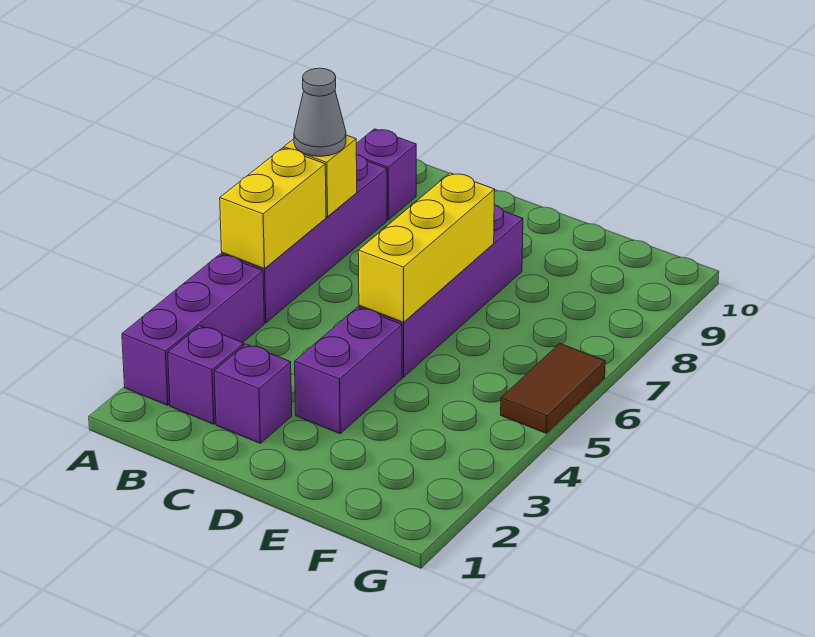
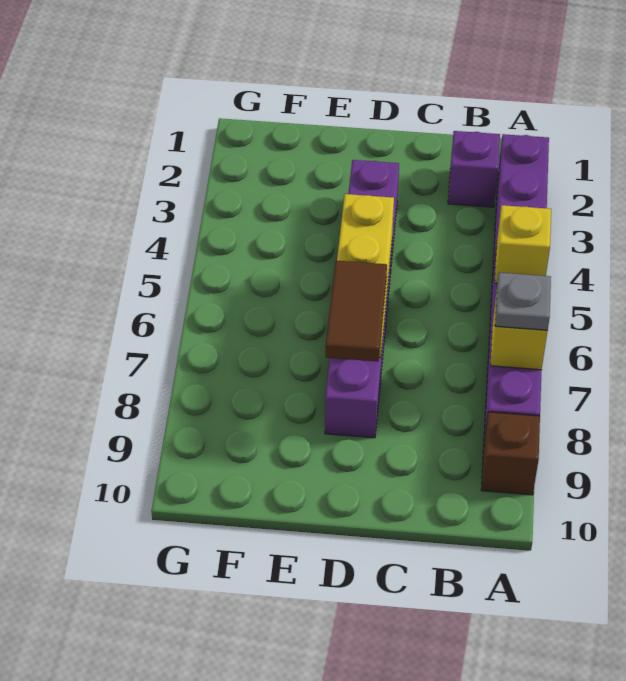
yellow 1x2 brick [220,148,326,269] -> yellow 1x1 brick [495,205,551,283]
grey 1x1 cone [294,68,346,156] -> grey 1x1 plate [495,273,551,330]
purple 1x1 brick [356,129,416,220] -> brown 1x1 brick [481,412,540,495]
purple 1x1 brick [214,344,292,443] -> none
brown 1x2 tile [501,344,605,433] -> brown 1x2 tile moved to [326,261,387,362]

